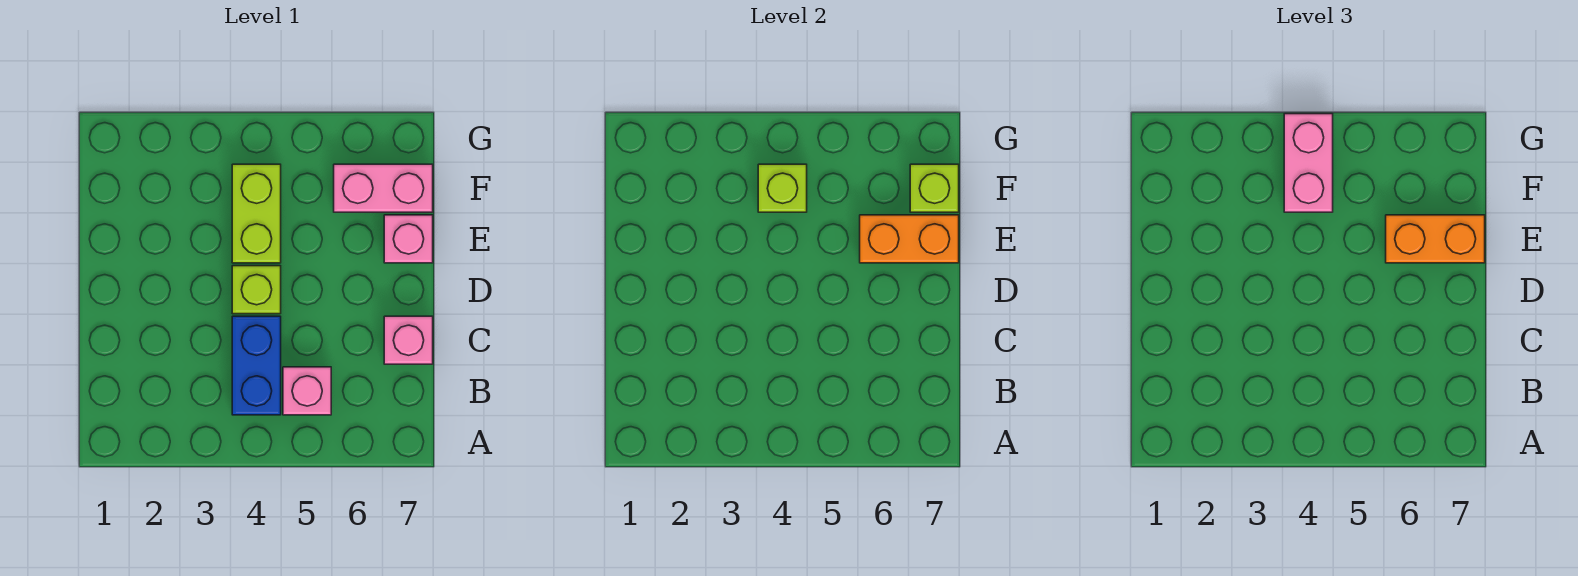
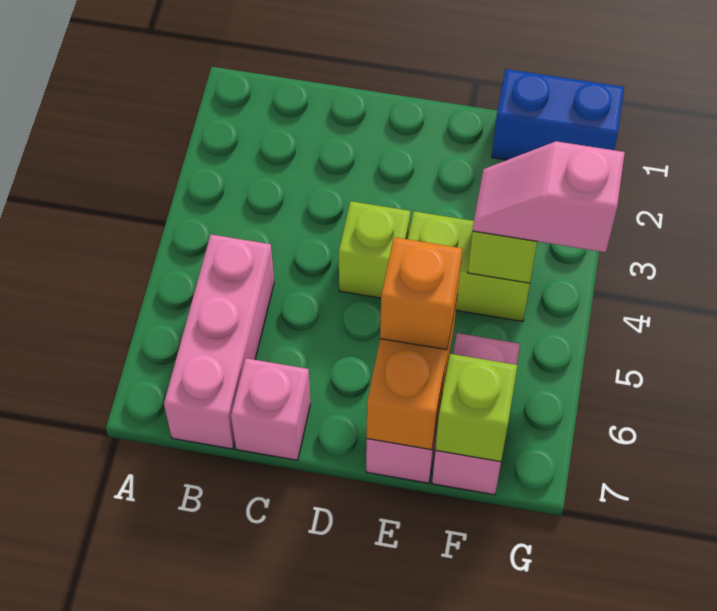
blue 1x2 brick [232,316,281,415] -> blue 1x2 brick moved to [492,69,624,160]
pink 1x1 brick [283,367,331,415] -> pink 1x3 brick [164,235,274,449]
orange 1x2 brick [1386,215,1485,263] -> orange 1x1 brick [380,237,462,350]
pink 1x2 brick [1284,114,1333,212] -> pink 1x2 slope [473,141,625,252]

